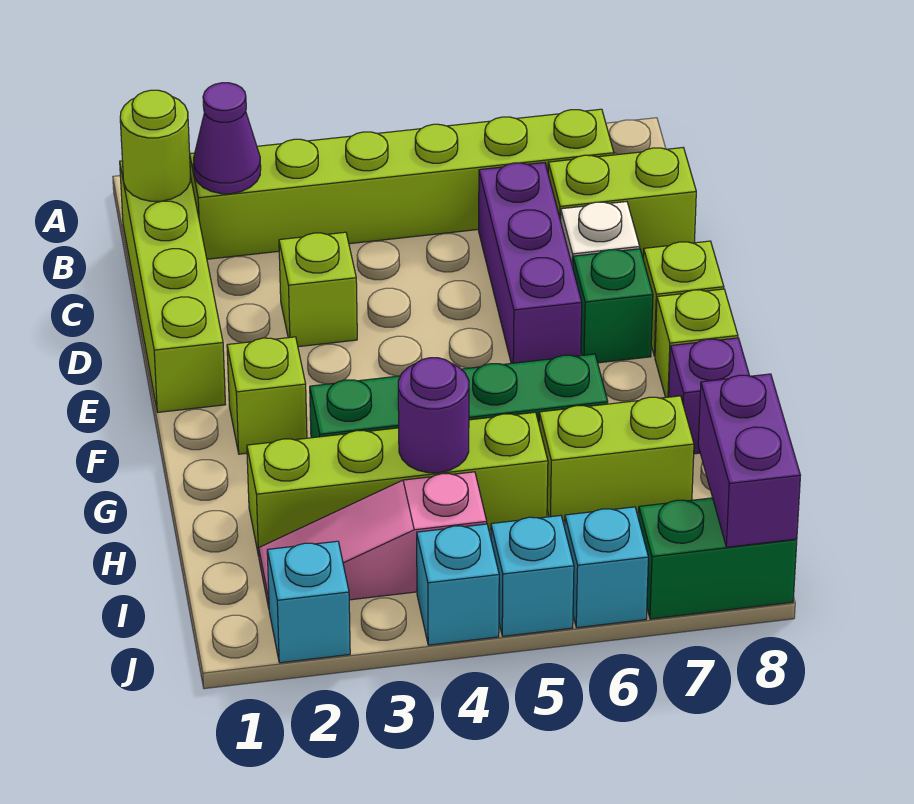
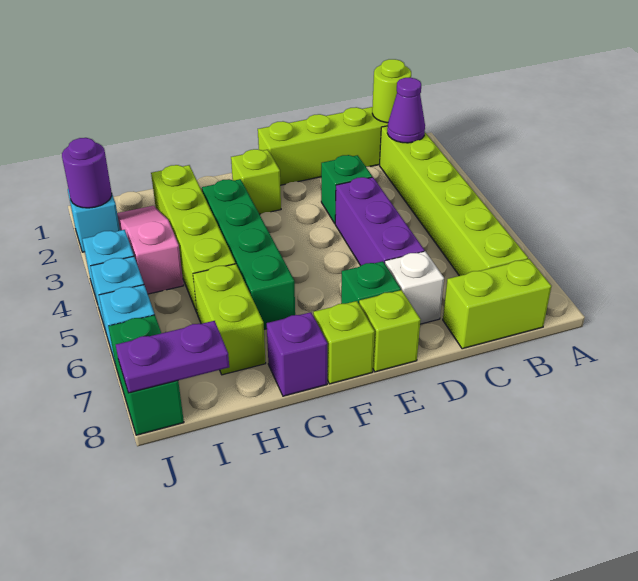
purple 1x3 brick [479,163,582,363] -> purple 1x3 brick turned to [335,177,425,266]
lime 1x2 brick [548,148,696,257] -> lime 1x2 brick turned to [443,259,551,349]
lime 1x1 brick [279,232,357,347] -> green 1x1 brick [321,155,372,223]
purple 1x1 round brick [398,358,469,473] -> purple 1x1 round brick moved to [62,138,112,208]
purple 1x2 brick [698,374,800,547] -> purple 1x2 plate [116,321,229,393]

